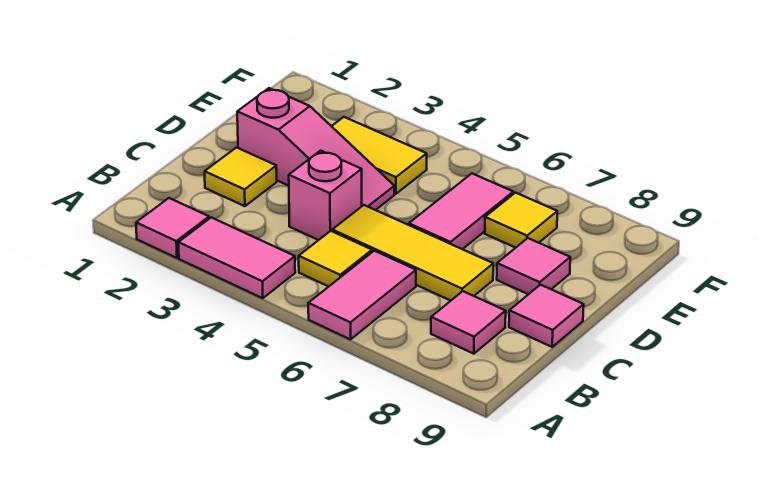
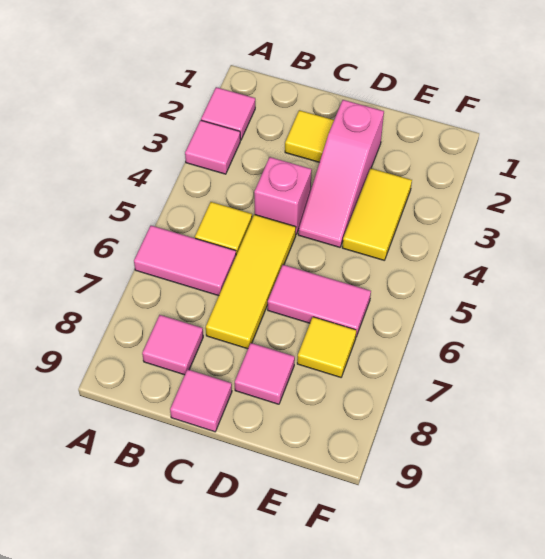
pink 1x2 tile [178,217,295,298] -> pink 1x1 tile [185,120,240,174]

